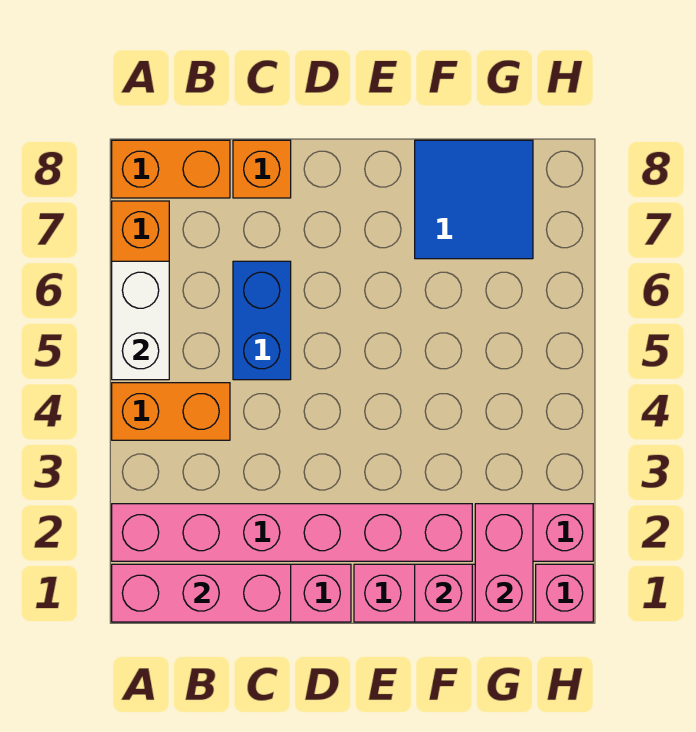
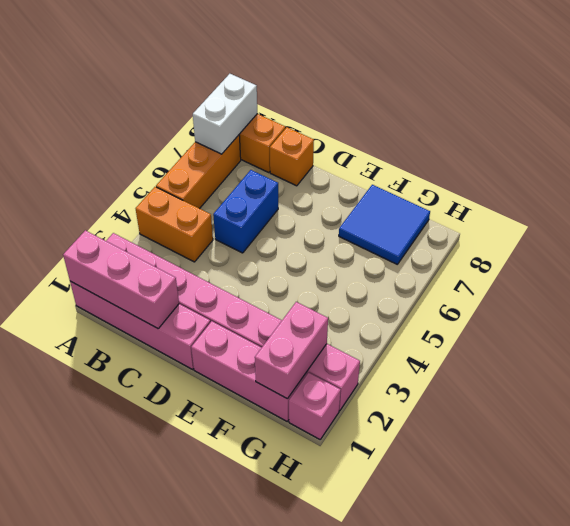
white 1x2 brick [112,261,169,380] -> white 1x2 brick moved to [193,74,257,154]
pink 1x1 brick [415,564,472,622] -> none

